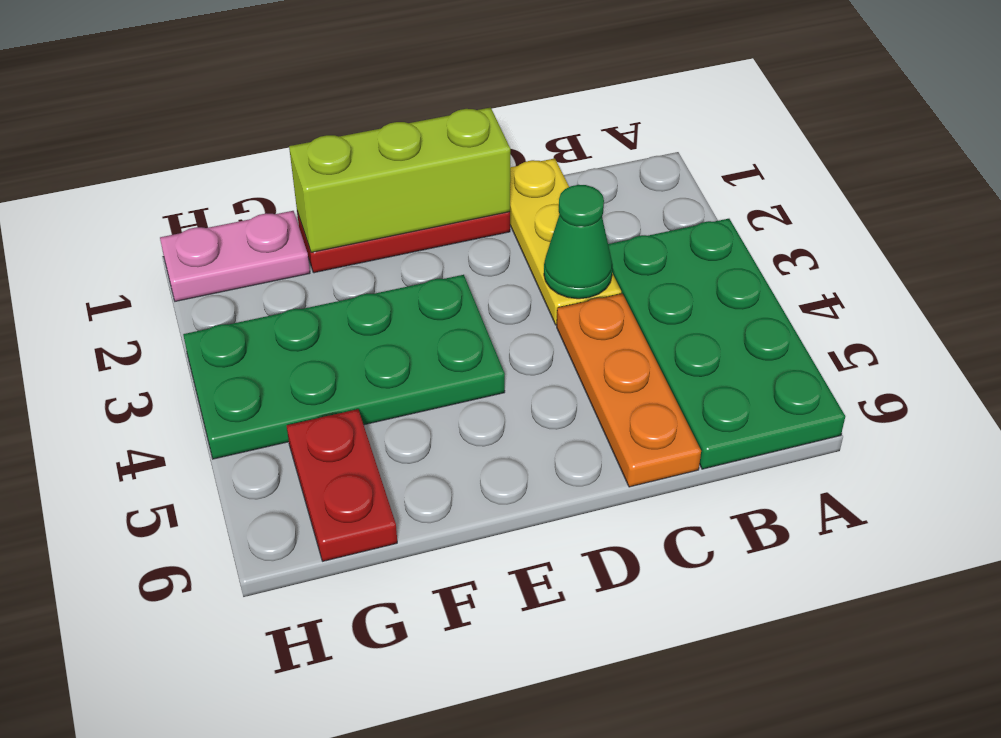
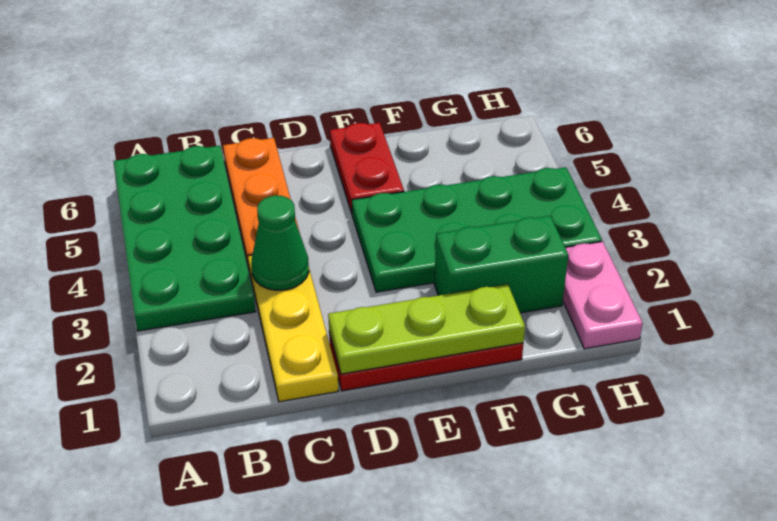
lime 1x3 brick [289,107,510,252] -> lime 1x3 plate [328,284,525,374]
none -> green 1x2 brick [434,216,568,313]
pink 1x2 plate [160,211,310,301] -> pink 1x2 plate turned to [563,242,643,349]
red 1x2 plate [287,409,397,561] -> red 1x2 plate moved to [330,123,404,213]

